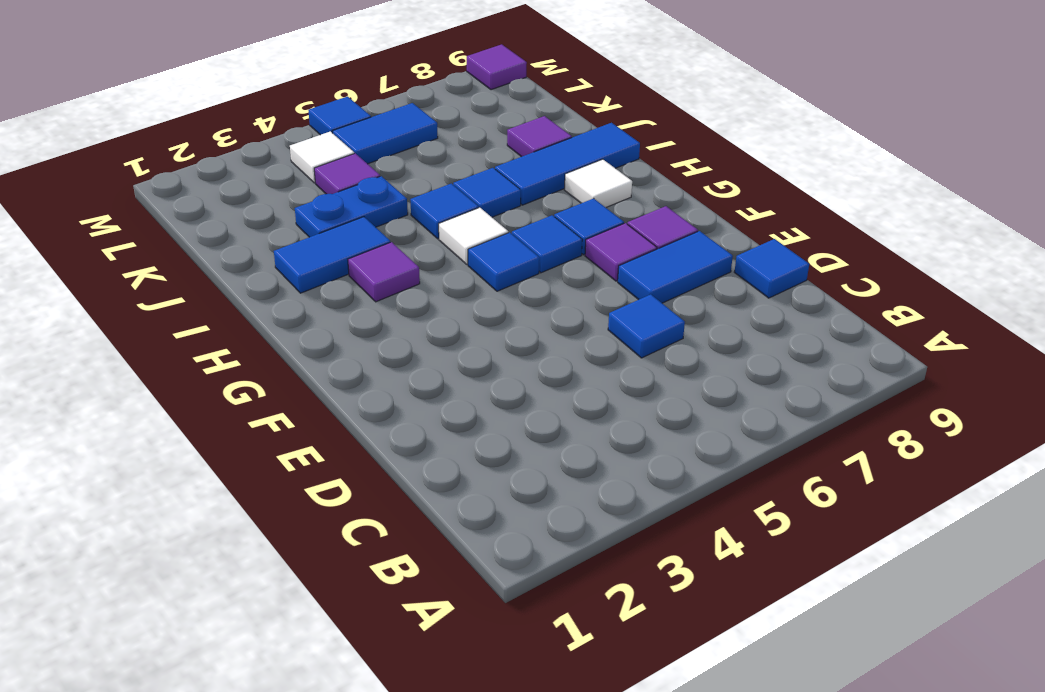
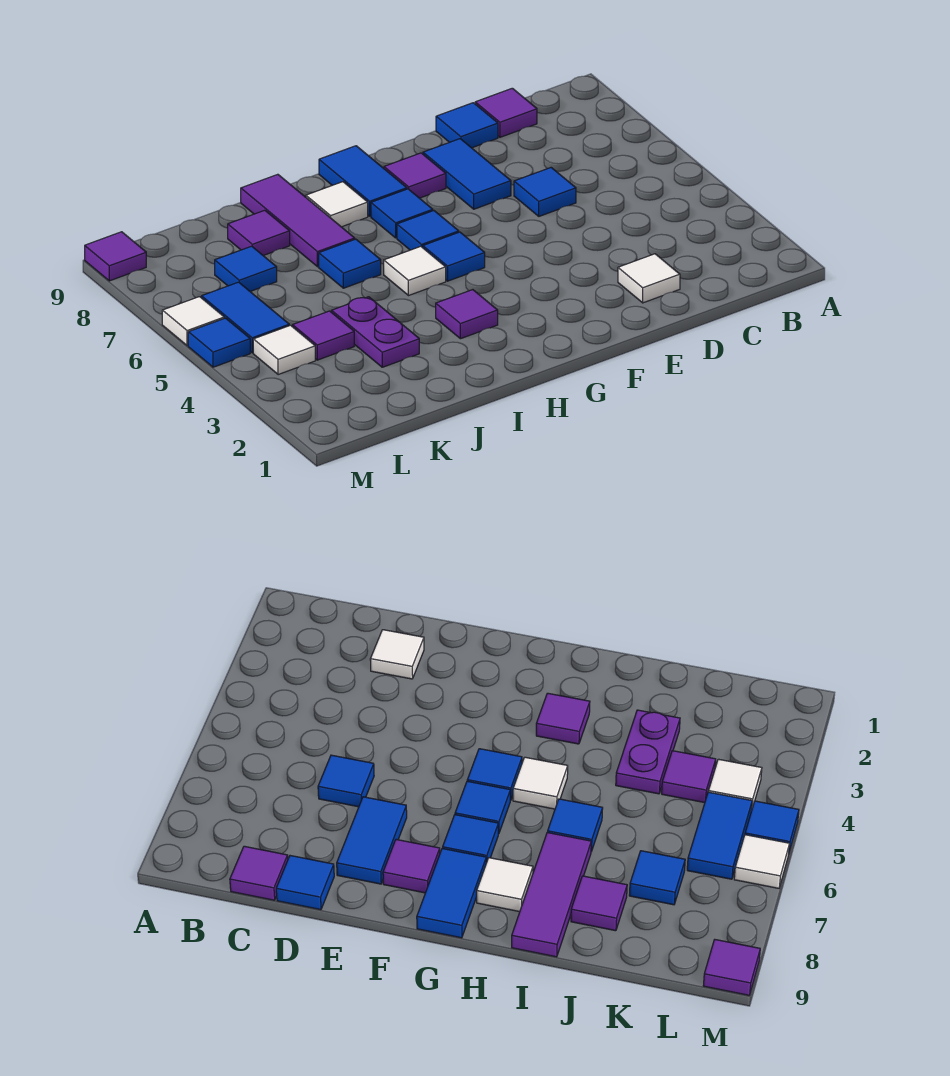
none -> white 1x1 tile [618,254,680,303]
purple 1x1 tile [585,223,657,281] -> purple 1x1 tile moved to [475,88,537,137]
blue 1x2 tile [274,217,390,293] -> blue 1x2 tile moved to [319,146,407,216]
blue 1x1 tile [410,184,479,239] -> blue 1x1 tile moved to [215,246,277,291]
blue 1x3 tile [495,123,640,205] -> purple 1x3 tile [241,174,355,267]
blue 1x2 plate [295,176,408,237] -> purple 1x2 plate [332,297,419,367]
none -> white 1x1 tile [162,297,224,346]

